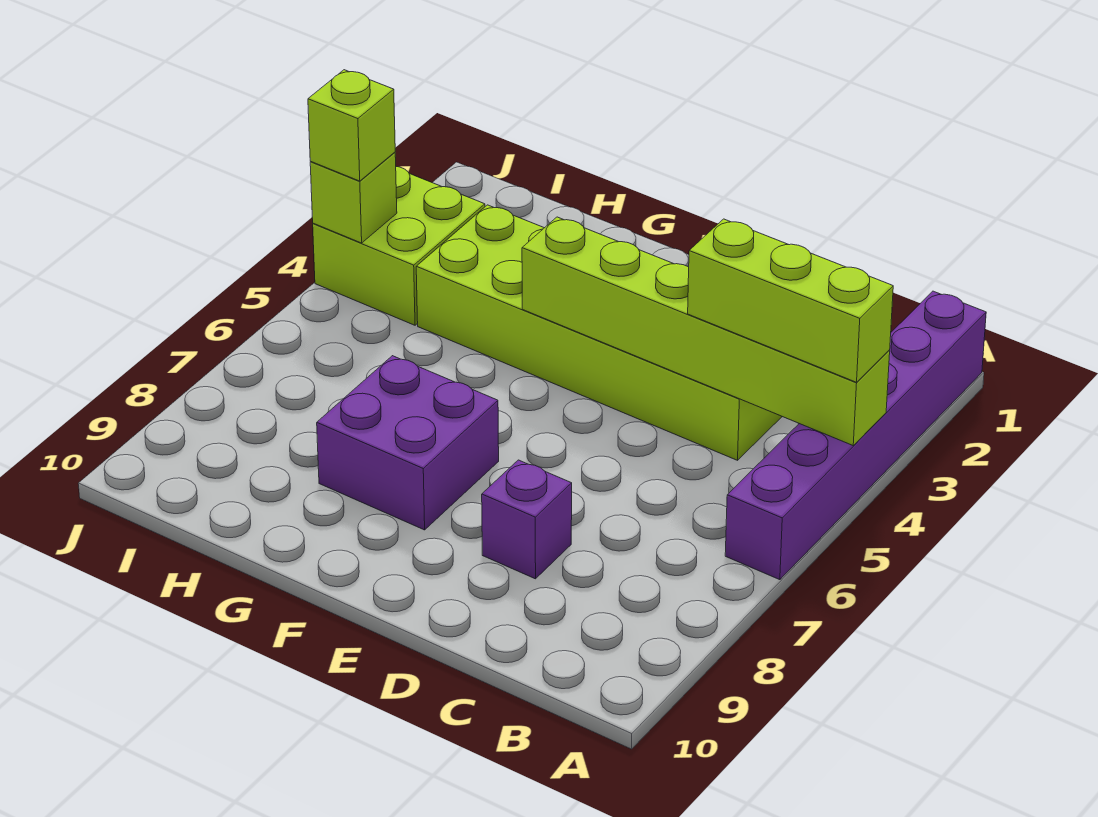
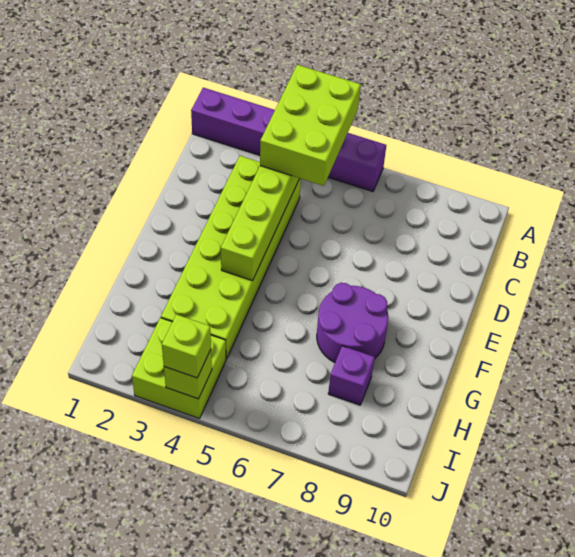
lime 1x3 brick [688,219,893,382] -> lime 2x3 brick [260,65,361,186]
purple 1x1 brick [482,460,572,579] -> purple 1x1 brick moved to [328,346,375,405]
purple 2x2 brick [317,356,499,530] -> purple 2x2 round brick [317,283,388,363]

